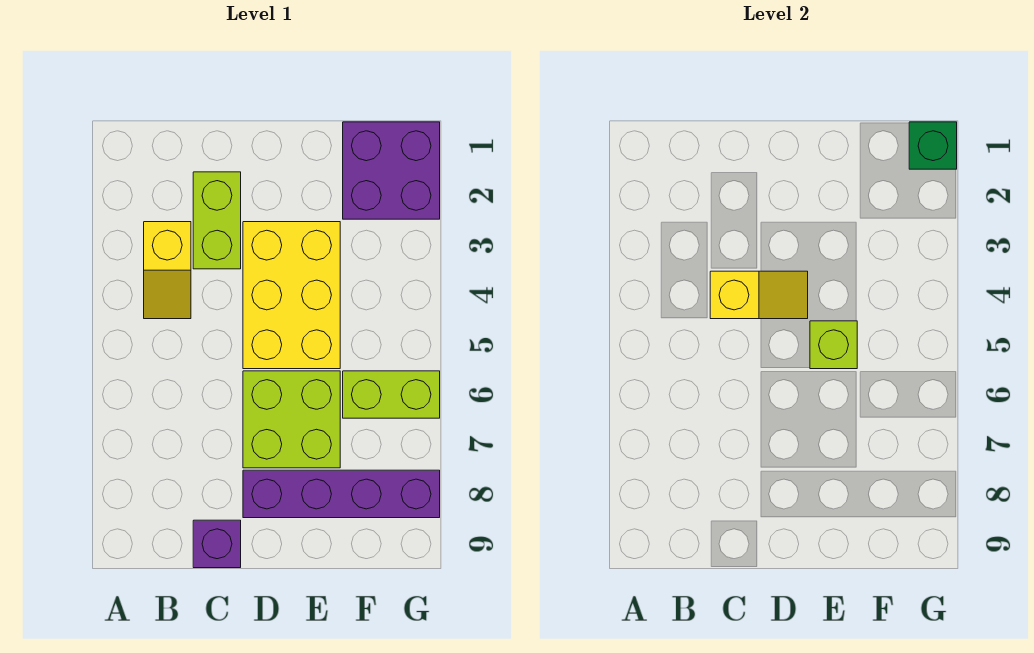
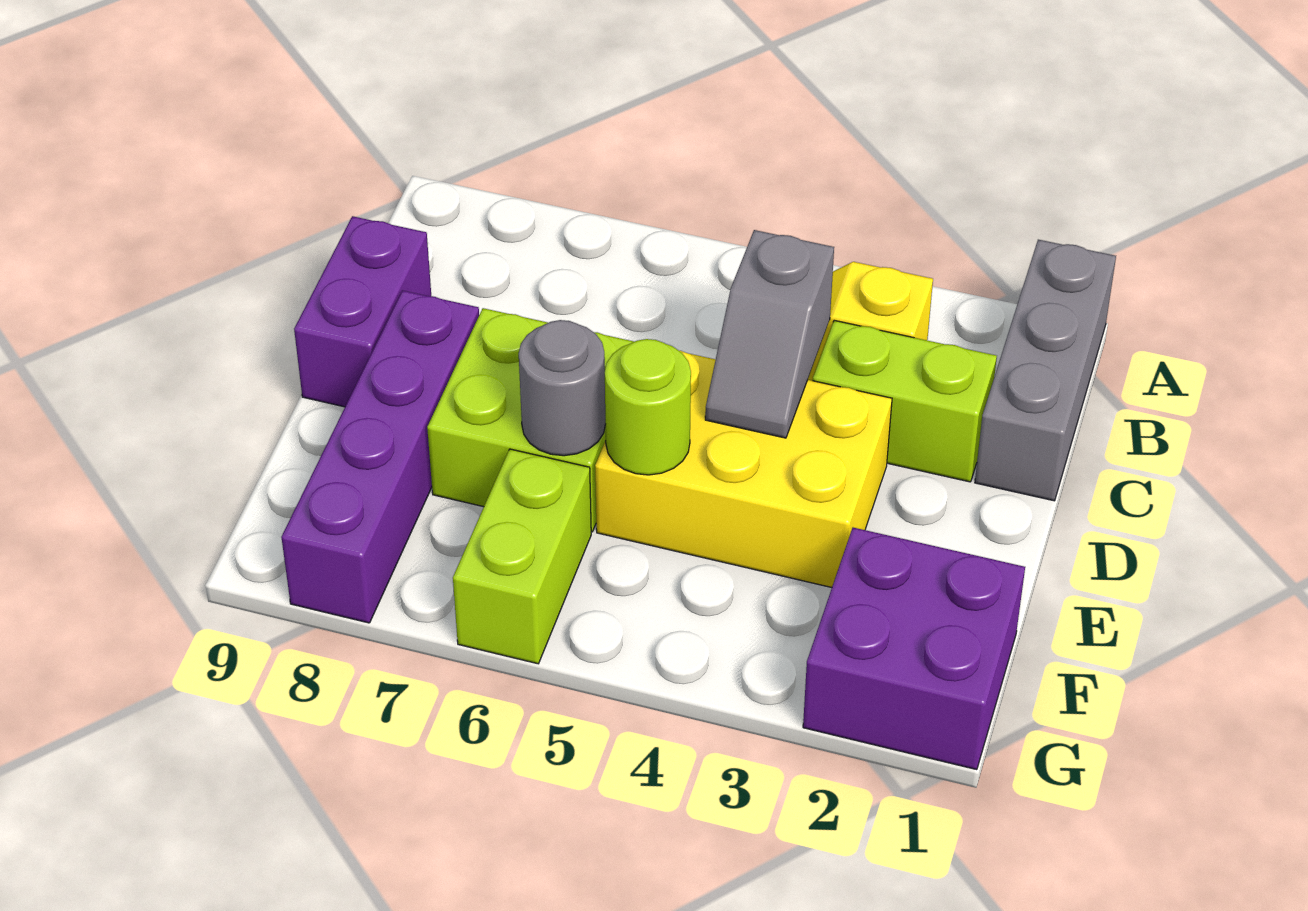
none -> grey 1x3 brick [975,240,1116,501]
yellow 1x2 slope [710,271,808,319] -> grey 1x2 slope [705,230,834,438]
purple 1x1 brick [193,520,241,568] -> purple 1x2 brick [294,216,431,407]
lime 1x1 brick [810,321,857,369] -> lime 1x1 round brick [605,339,691,475]
none -> grey 1x1 round brick [519,320,605,456]
green 1x1 brick [909,122,957,169] -> none

